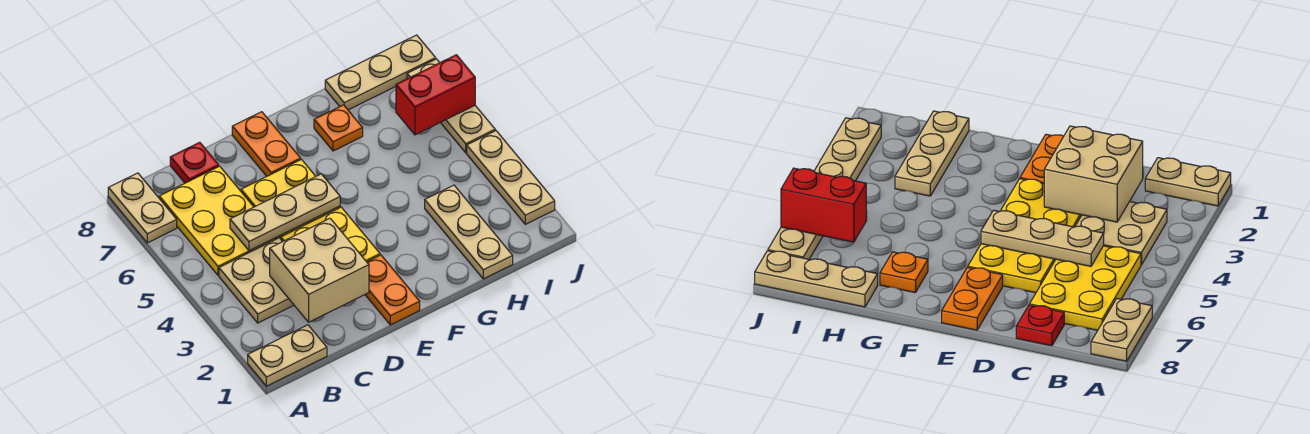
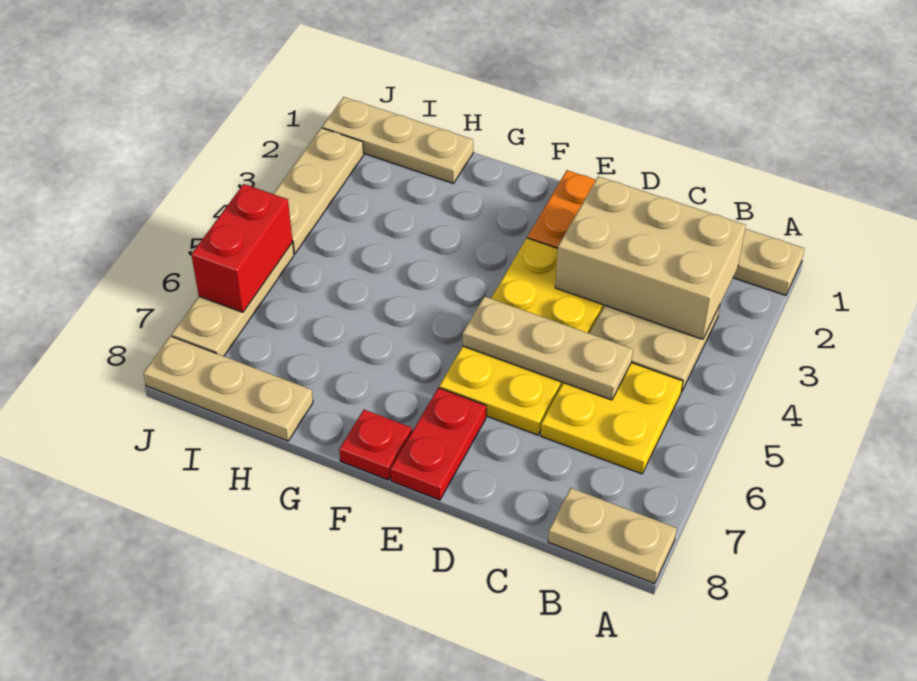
tan 1x2 plate [108,173,177,243] -> tan 1x2 plate turned to [548,488,677,584]
yellow 2x3 plate [159,166,278,275] -> yellow 2x2 plate [541,363,683,474]
tan 2x2 brick [270,219,369,322] -> tan 2x3 brick [555,176,746,339]
red 1x1 plate [170,142,219,183] -> red 1x1 plate moved to [339,410,412,480]
orange 1x2 plate [232,112,301,176] -> red 1x2 plate [390,388,486,500]
orange 1x1 plate [314,105,363,151] -> none
tan 1x3 plate [425,185,513,279] -> tan 1x3 plate turned to [322,97,473,184]
red 1x2 brick [396,55,475,135] -> red 1x2 brick turned to [191,184,293,312]

